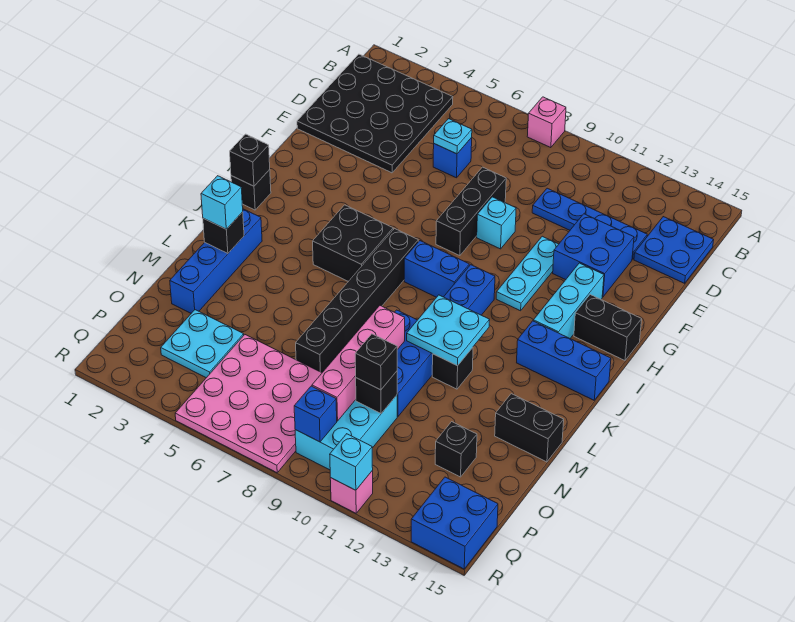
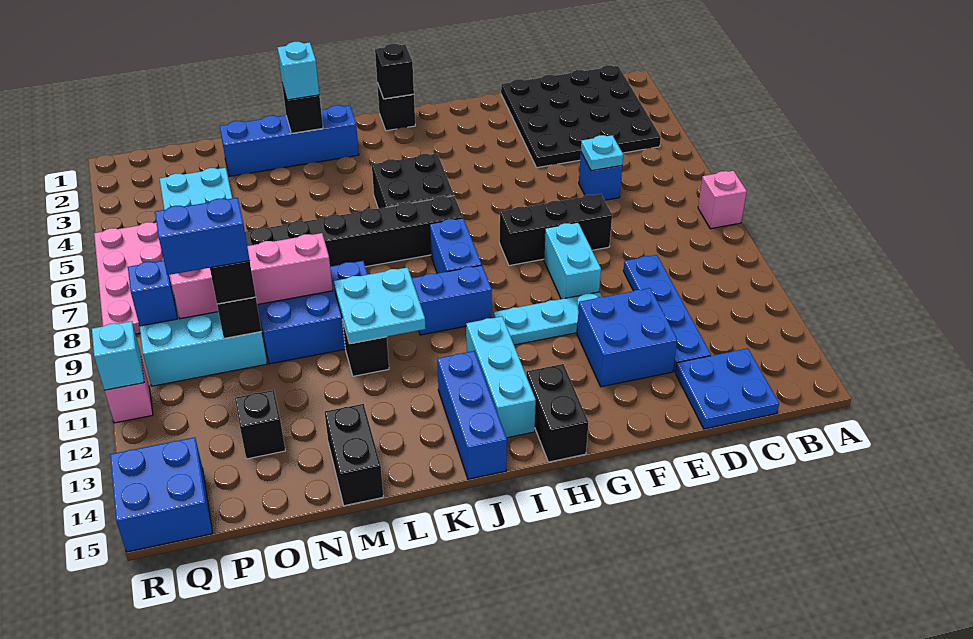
cyan 1x1 brick [477,197,516,249] -> cyan 1x2 brick [544,222,601,299]
cyan 1x3 brick [533,263,604,338] -> cyan 1x3 brick turned to [466,316,536,438]
none -> blue 1x2 brick [155,198,250,275]

